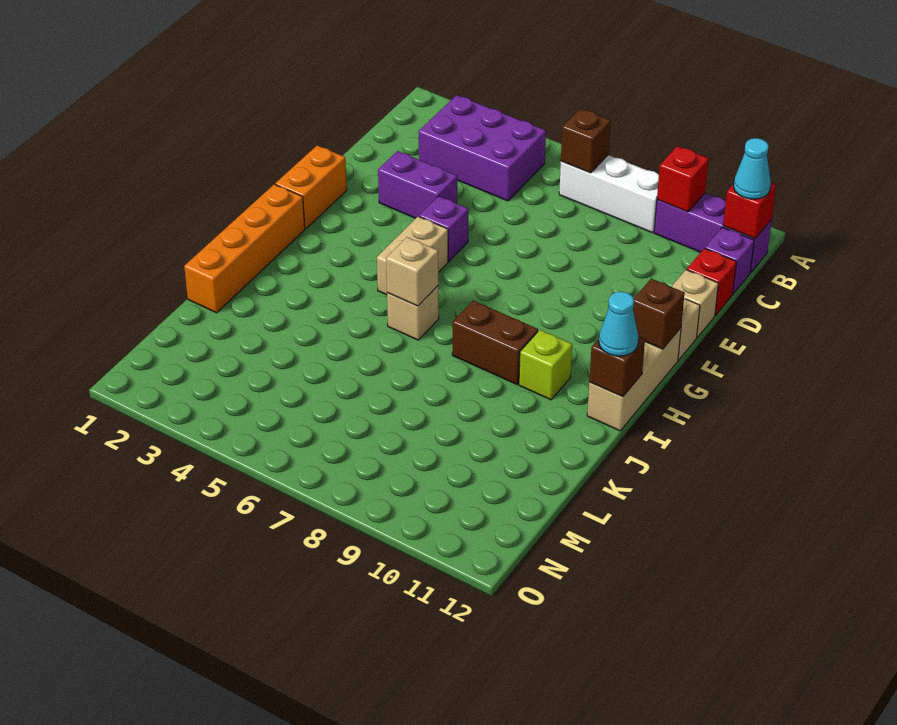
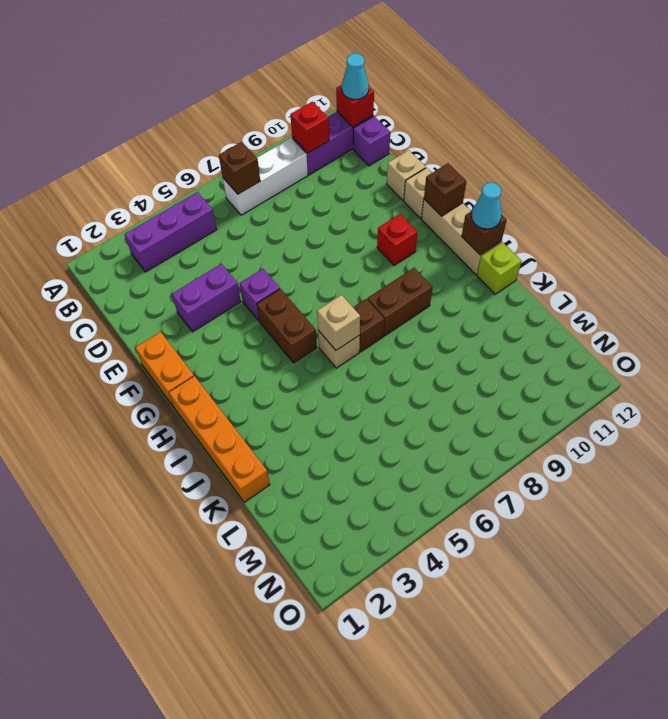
purple 2x3 brick [419,95,546,201] -> purple 1x3 brick [125,192,217,272]
red 1x1 brick [686,248,737,316] -> red 1x1 brick moved to [377,214,418,266]
tan 1x2 brick [377,216,448,295] -> brown 1x2 brick [257,289,317,363]
none -> brown 1x1 brick [353,299,384,352]
lime 1x1 brick [519,330,572,400] -> lime 1x1 brick moved to [477,242,522,294]

